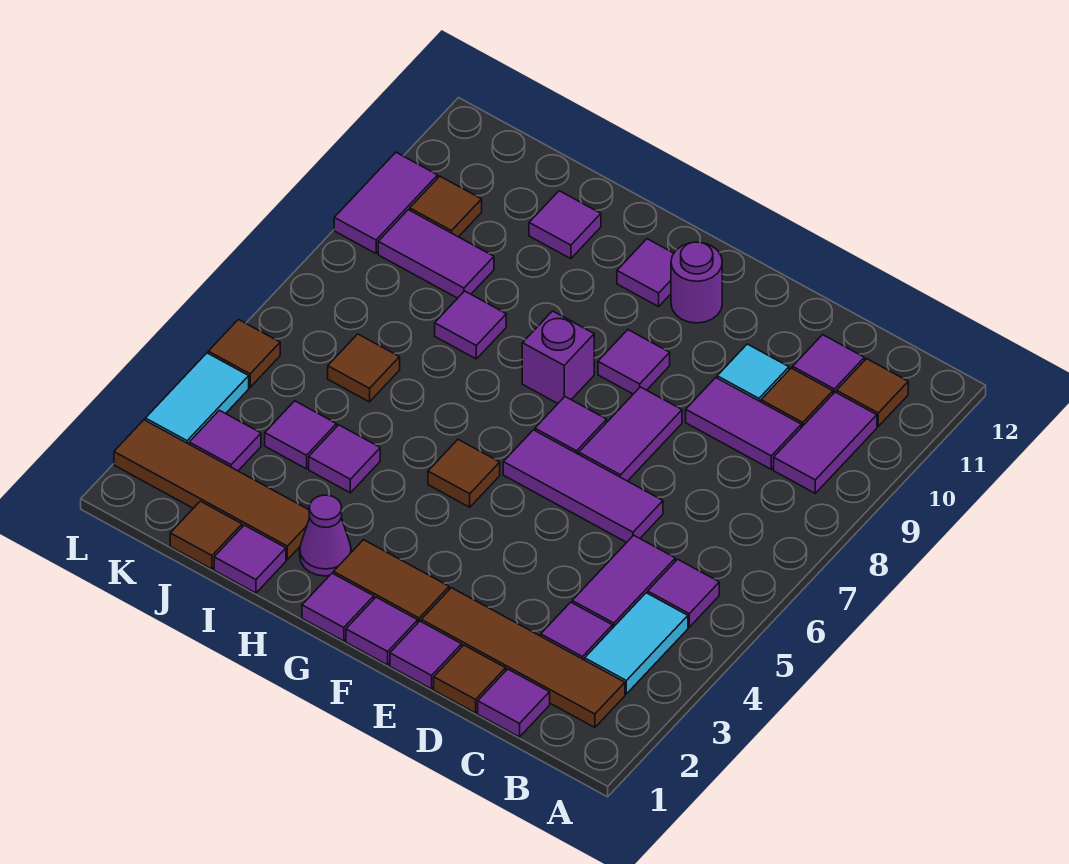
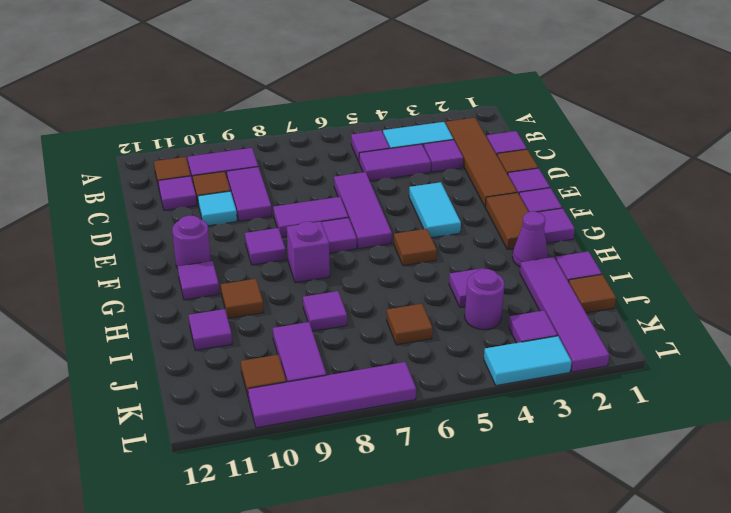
none -> cyan 1x2 tile [409,182,461,238]
brown 1x4 tile [114,420,310,560] -> purple 1x4 tile [520,257,609,372]
purple 1x1 tile [265,401,337,469] -> purple 1x1 round brick [465,269,505,330]
brown 1x1 tile [208,320,280,387] -> brown 1x1 tile moved to [221,279,264,318]
purple 1x2 tile [334,152,438,253] -> purple 1x4 tile [248,362,416,428]

